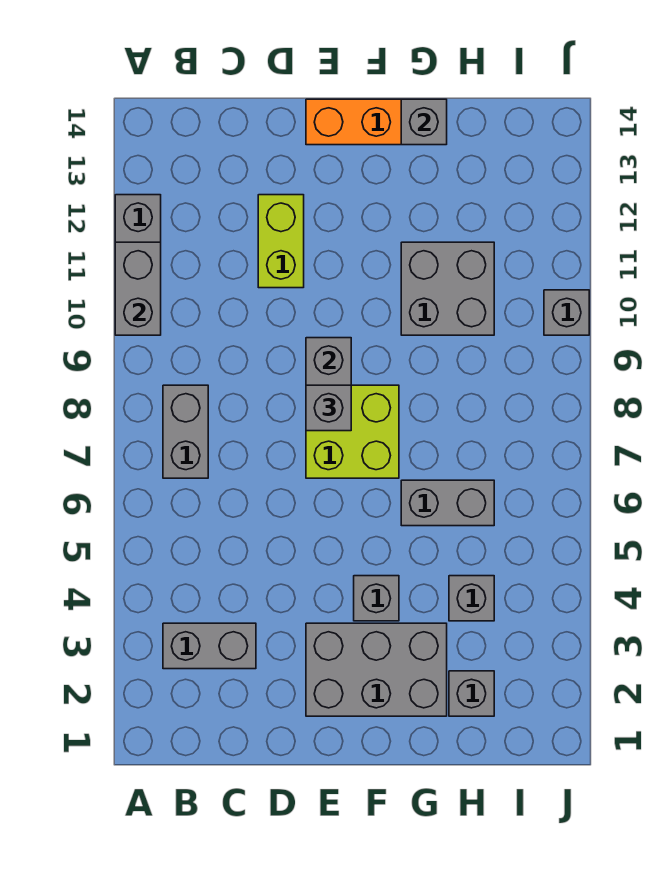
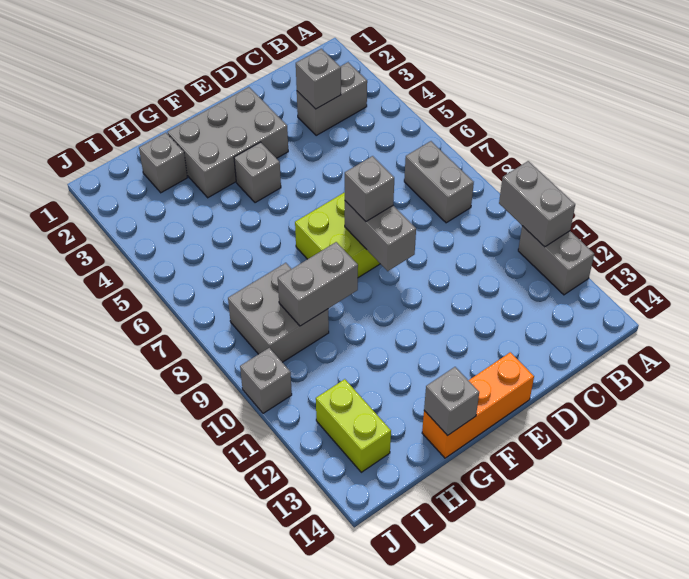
lime 1x2 brick [258,195,304,288] -> lime 1x2 brick moved to [316,379,391,472]
grey 1x2 brick [401,480,494,526] -> grey 1x2 brick moved to [278,242,358,326]
grey 2x2 brick [401,242,494,335] -> grey 2x2 brick moved to [228,263,329,362]
grey 1x1 brick [449,576,494,621] -> grey 1x1 brick moved to [296,49,341,109]

